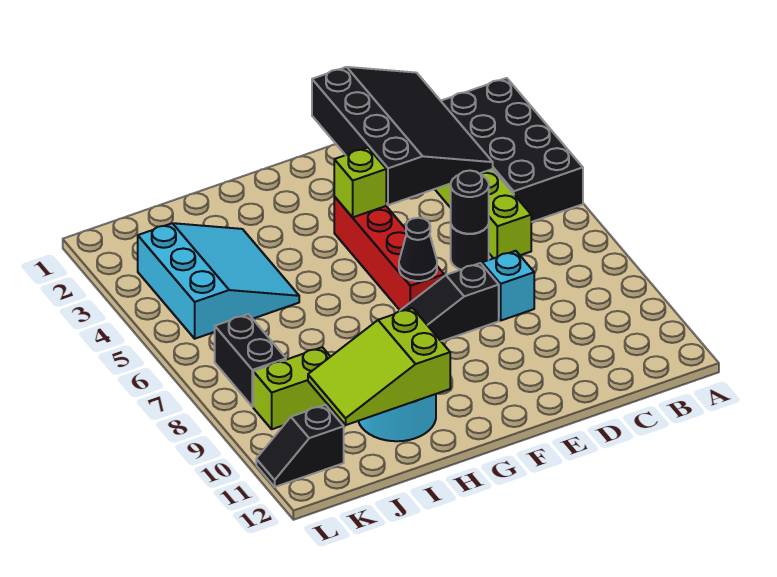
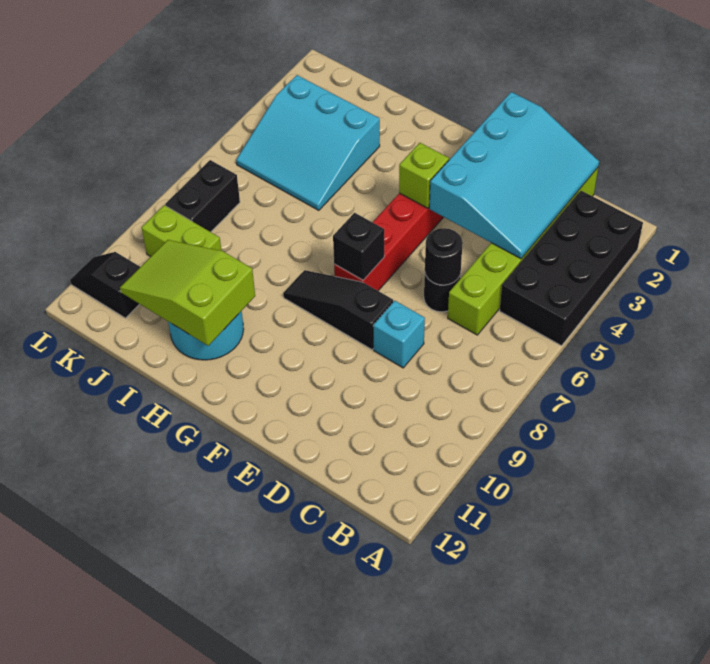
black 3x4 slope [312,67,493,205] -> cyan 3x4 slope [429,92,599,259]
black 1x1 cone [399,218,437,281] -> black 1x1 brick [333,213,384,280]
cyan 3x3 slope [138,223,299,339] -> cyan 3x3 slope turned to [236,75,380,210]

